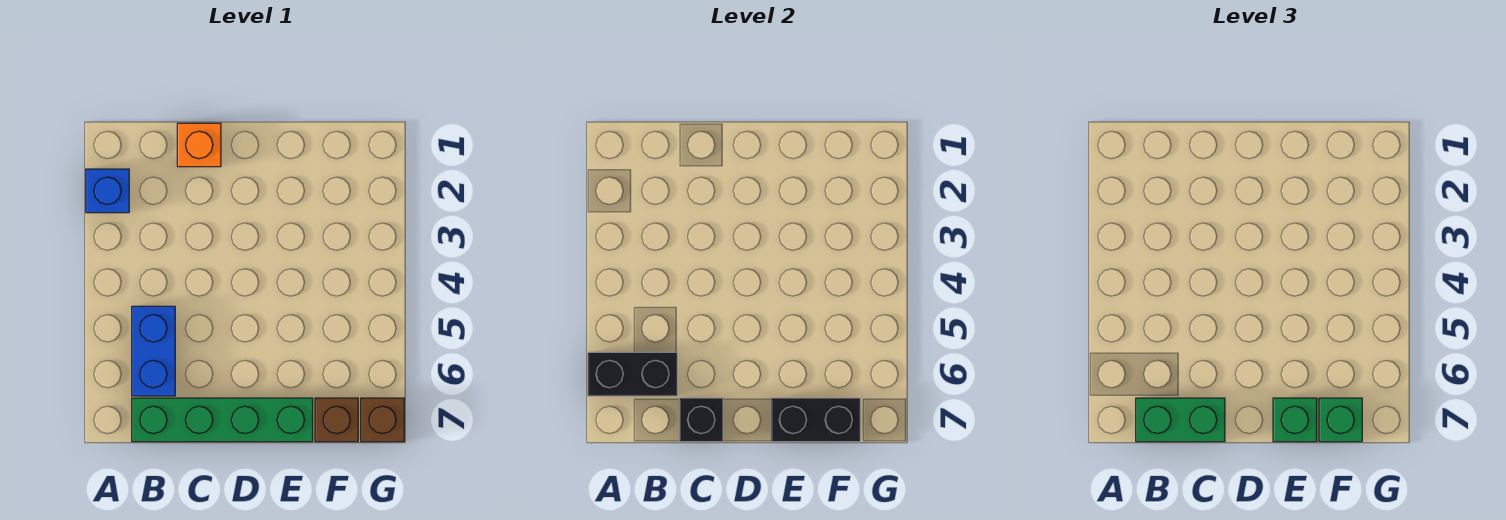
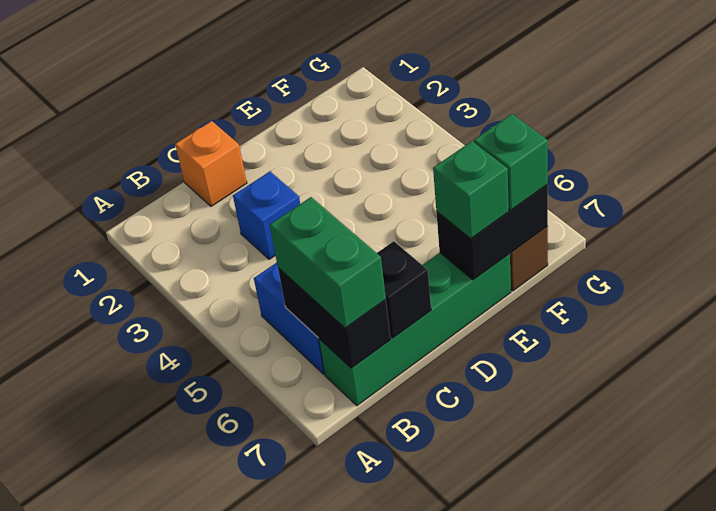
blue 1x1 brick [86,169,129,213] -> blue 1x1 brick moved to [233,171,300,259]
black 1x2 brick [588,352,677,396] -> black 1x2 brick turned to [278,268,391,368]
green 1x2 brick [1136,398,1225,442] -> green 1x2 brick turned to [270,197,386,328]
brown 1x1 brick [361,398,404,442] -> none

